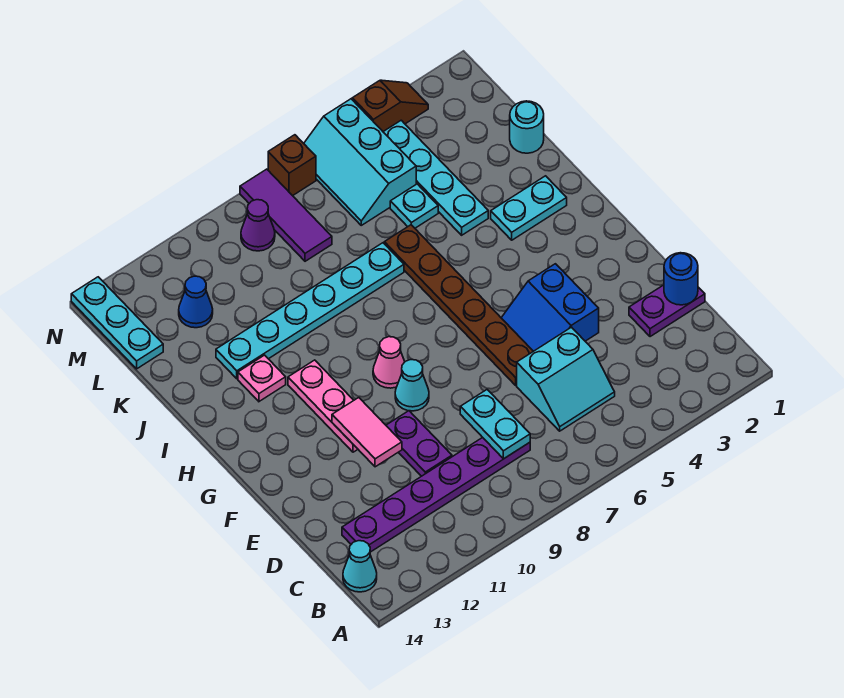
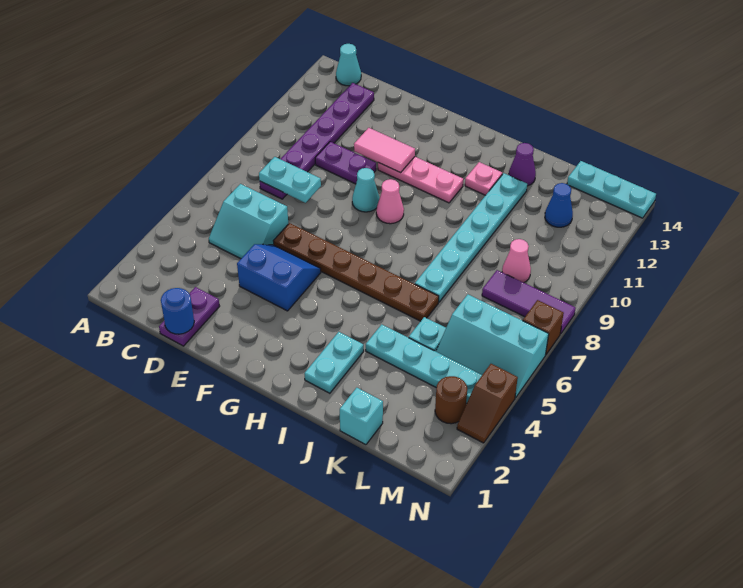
cyan 2x2 slope [517,327,615,431] -> cyan 2x2 slope turned to [209,184,288,259]
cyan 1x1 round brick [510,101,544,153] -> cyan 1x1 brick [340,388,383,445]
cyan 2x3 slope [304,99,416,225] -> cyan 2x3 slope turned to [436,294,549,398]
none -> pink 1x1 cone [502,239,531,283]
none -> brown 1x1 round brick [435,376,467,424]
purple 1x1 cone [241,200,275,251] -> purple 1x1 cone moved to [509,143,536,186]

